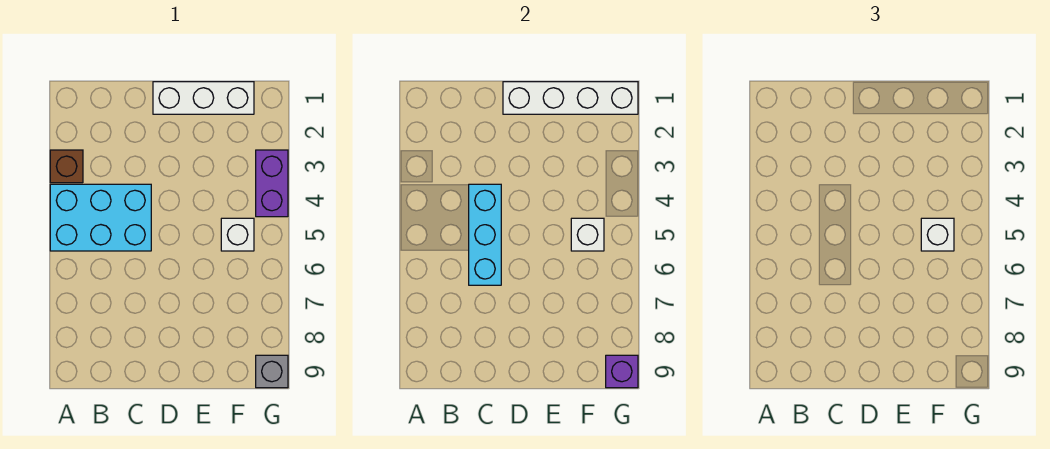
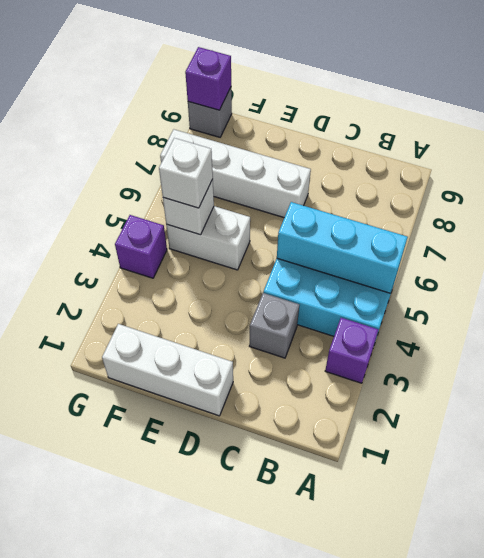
brown 1x1 brick [50,150,83,183] -> purple 1x1 brick [325,318,379,383]
none -> grey 1x1 brick [249,293,299,358]
cyan 1x3 brick [469,184,501,285] -> cyan 1x3 brick turned to [277,202,408,293]
white 1x4 brick [503,82,638,114] -> white 1x4 brick moved to [160,129,311,217]
white 1x1 brick [221,218,254,251] -> white 1x2 brick [166,206,250,270]
purple 1x2 brick [256,150,288,217] -> purple 1x1 brick [115,215,167,278]

